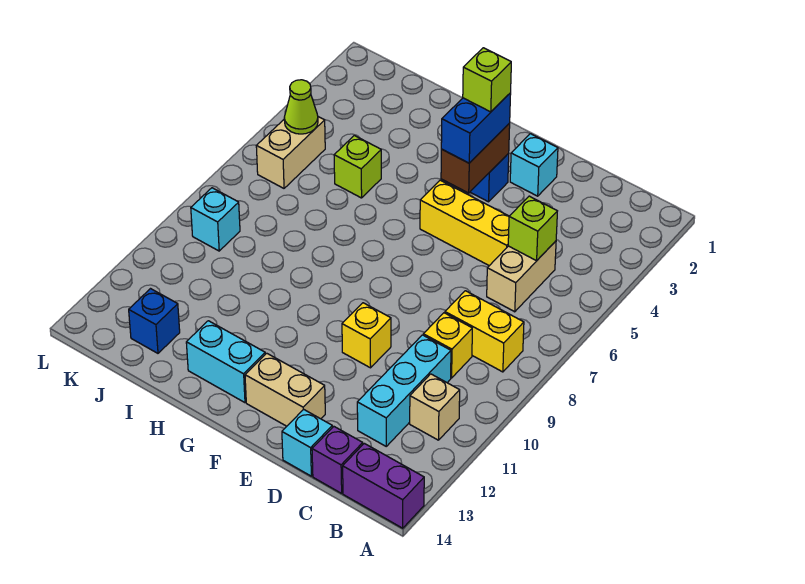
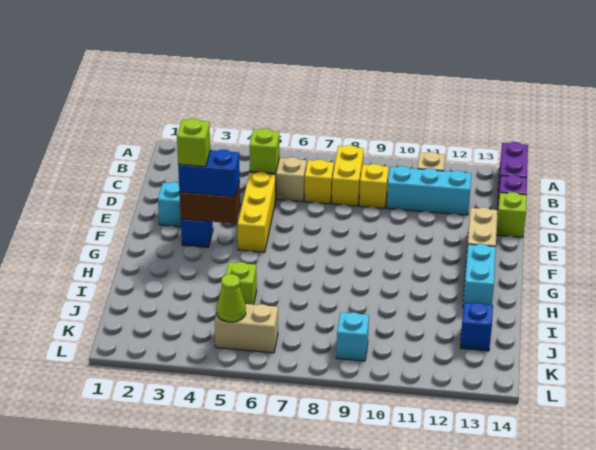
cyan 1x1 brick [282,409,332,476] -> lime 1x1 brick [496,192,527,237]
yellow 1x1 brick [342,303,391,368] -> yellow 1x1 brick moved to [304,159,334,204]

